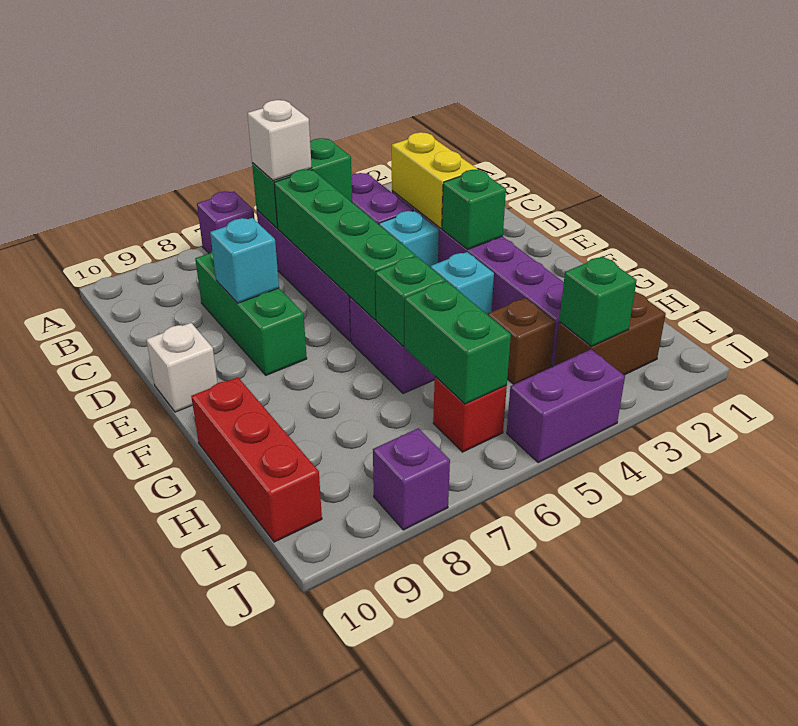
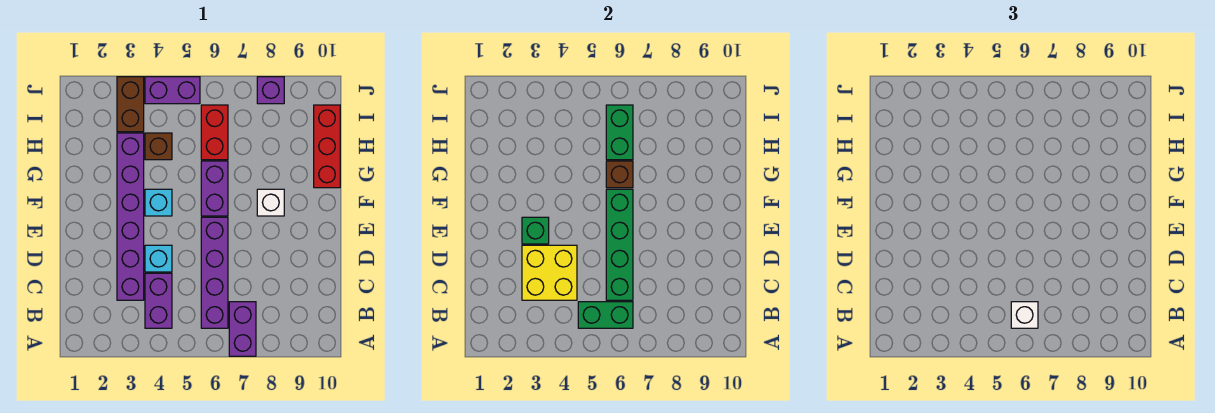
purple 1x1 brick [197,191,255,253] -> purple 1x2 brick [229,302,256,356]
yellow 1x2 brick [392,132,478,228] -> yellow 2x2 brick [522,245,577,300]
green 1x3 brick [195,251,307,375] -> none
cyan 1x1 brick [210,218,279,303] -> none
white 1x1 brick [146,323,217,412] -> white 1x1 brick moved to [257,189,284,216]
green 1x1 brick [376,256,445,346] -> brown 1x1 brick [606,161,633,188]
brown 1x2 brick [554,292,666,375] -> brown 1x2 brick turned to [117,77,144,132]
green 1x1 brick [559,256,637,346] -> none
red 1x1 brick [433,377,507,452] -> red 1x2 brick [201,105,228,160]

